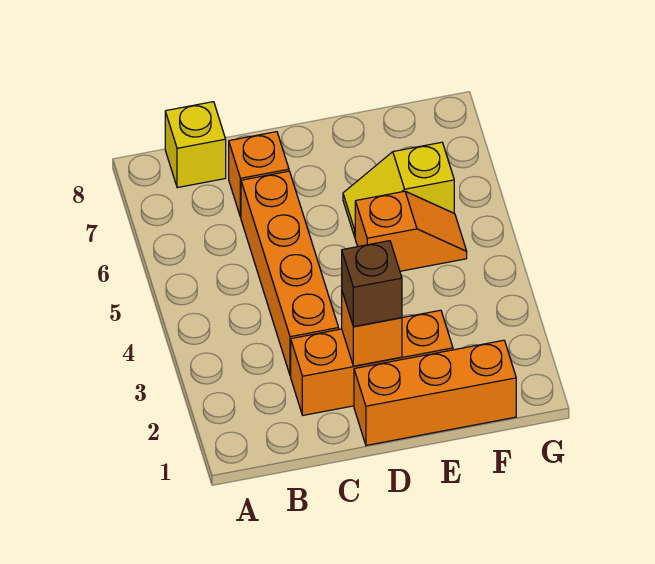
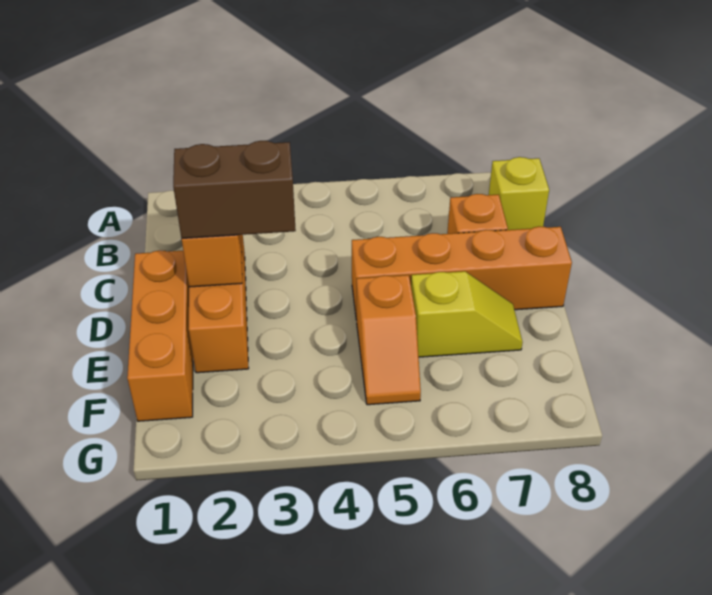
orange 1x4 brick [241,171,339,376] -> orange 1x4 brick moved to [352,226,572,320]
brown 1x1 brick [342,241,402,327] -> brown 1x2 brick [173,141,296,239]
yellow 1x2 slope [343,142,454,237] -> yellow 1x2 slope turned to [411,271,523,357]

